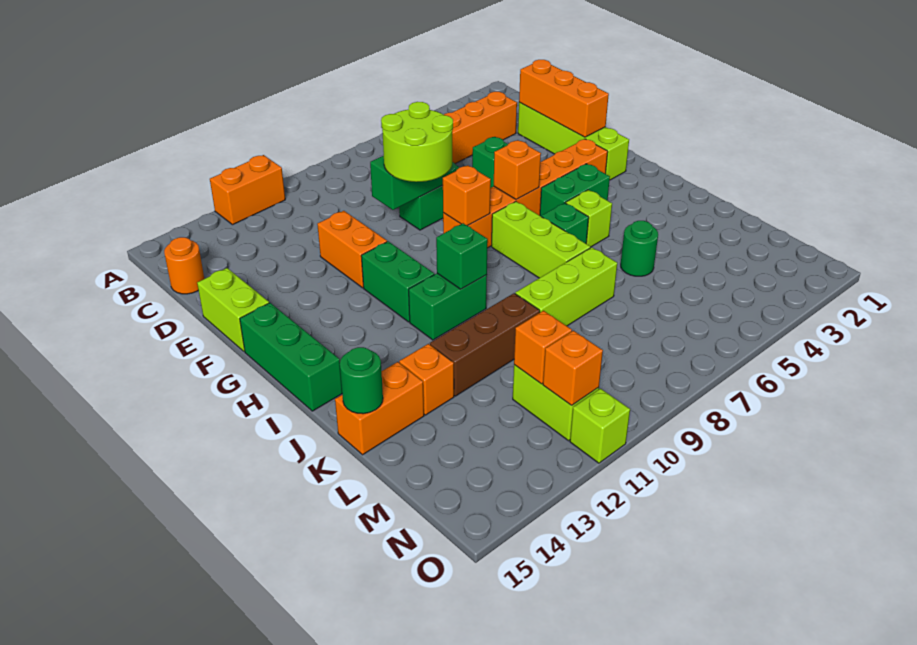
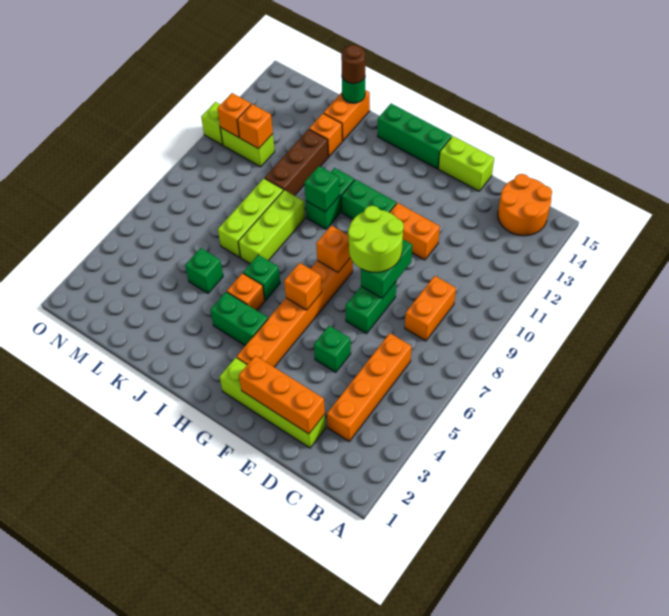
orange 1x2 brick [210,155,285,225] -> orange 1x2 brick moved to [405,276,456,341]
orange 1x1 round brick [164,237,204,294] -> orange 2x2 round brick [498,174,552,236]
green 1x2 brick [540,164,610,217] -> green 1x2 brick turned to [210,292,268,346]
lime 1x3 brick [492,202,590,278] -> lime 1x3 brick turned to [238,190,305,264]
lime 1x1 brick [566,190,612,247] -> orange 1x1 brick [227,273,265,310]
green 1x1 round brick [621,221,658,276] -> green 1x1 brick [185,248,223,293]
none -> brown 1x1 round brick [341,45,365,84]

